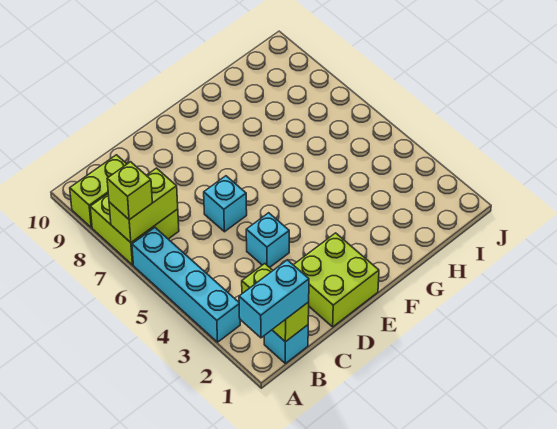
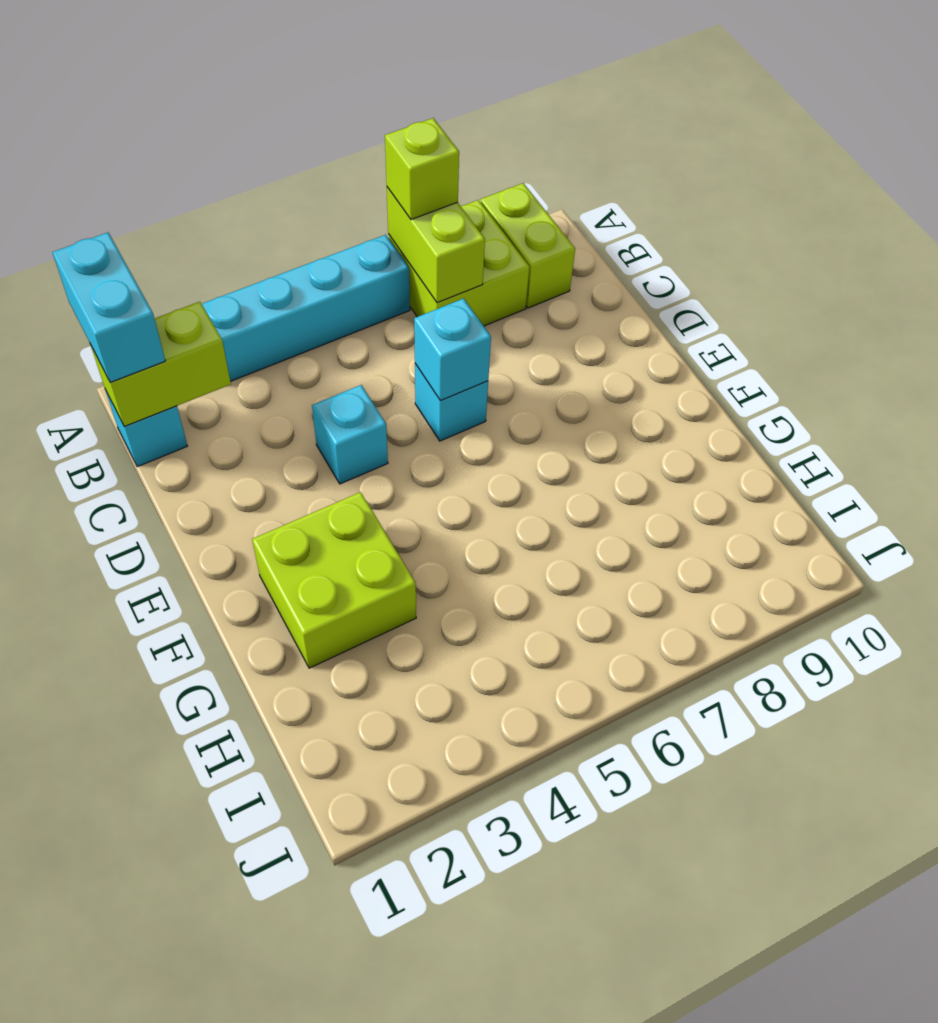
lime 2x2 brick [294,233,379,327] -> lime 2x2 brick moved to [252,492,416,668]
none -> cyan 1x1 brick [414,299,491,401]

